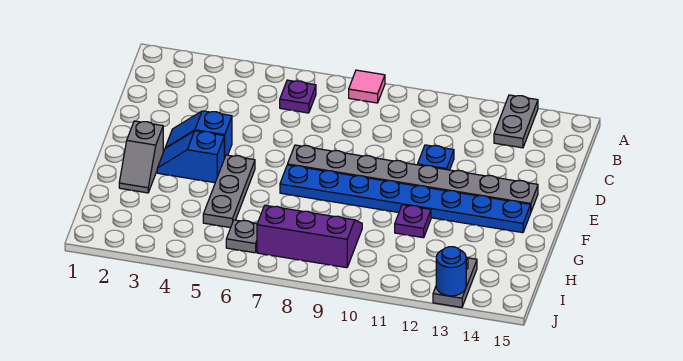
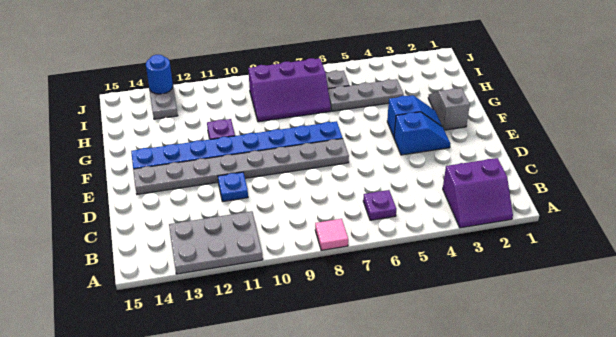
none -> purple 2x2 slope [443,158,513,228]
grey 1x2 plate [494,95,538,148] -> grey 2x3 plate [169,211,263,274]
grey 1x3 plate [203,155,255,228] -> grey 1x3 plate turned to [328,79,404,111]

